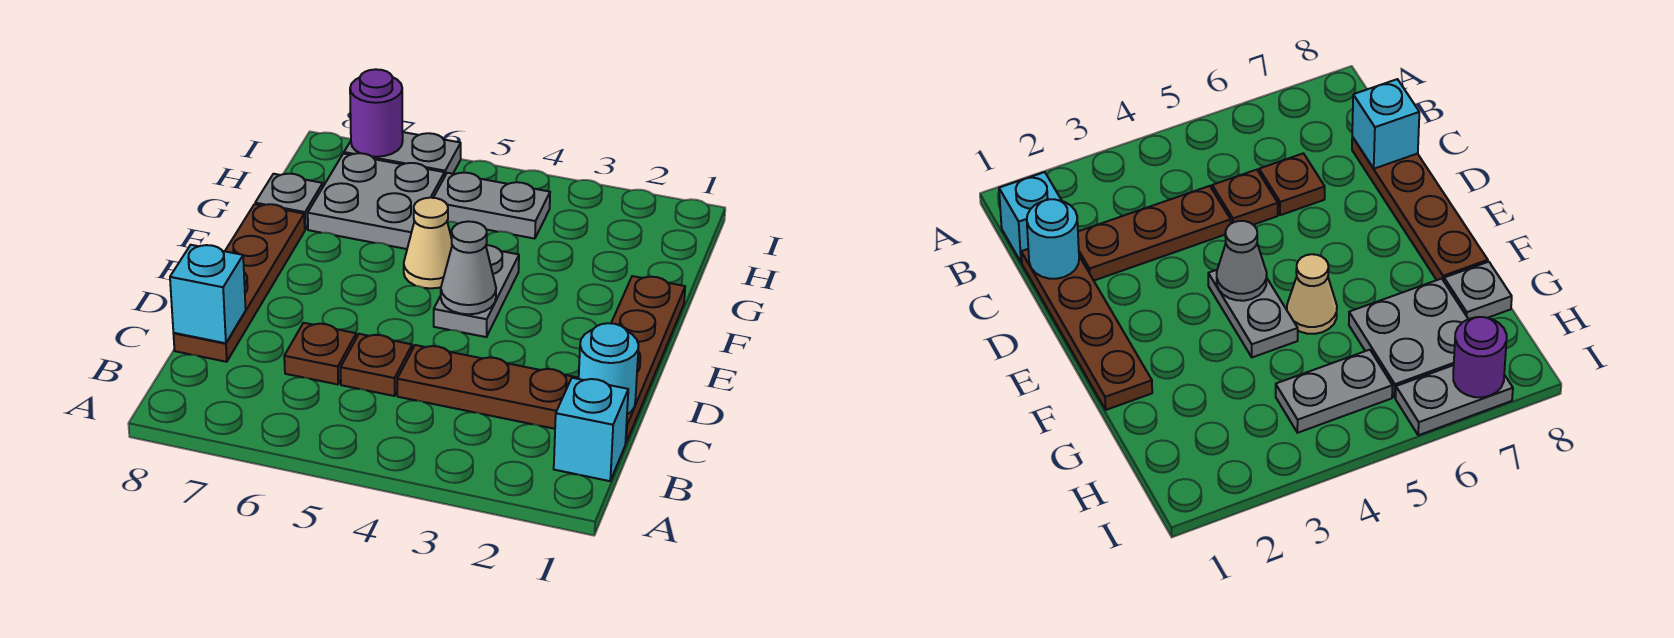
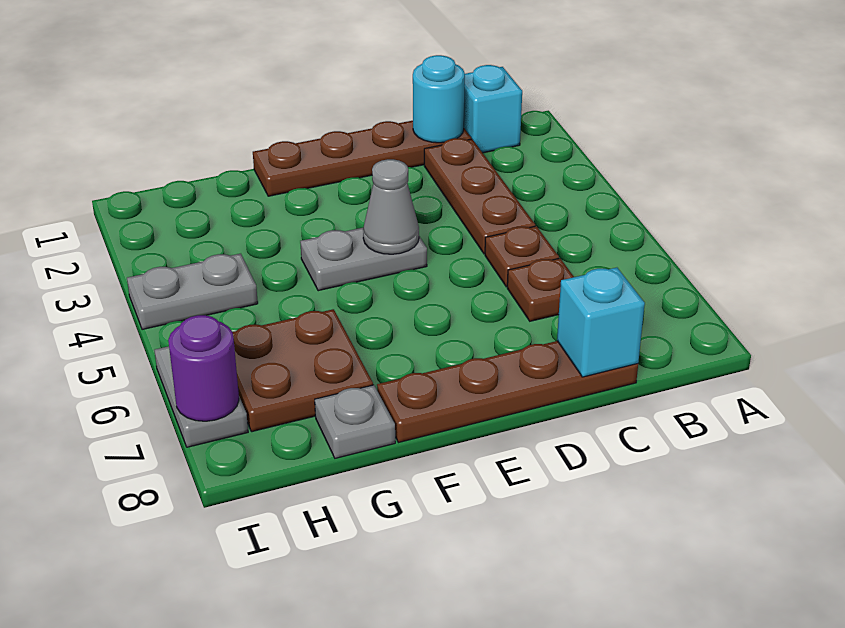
tan 1x1 cone [404,198,452,288] -> none
grey 2x2 plate [308,153,445,249] -> brown 2x2 plate [233,309,373,432]
grey 1x2 plate [433,173,550,239] -> grey 1x2 plate turned to [127,254,258,330]

